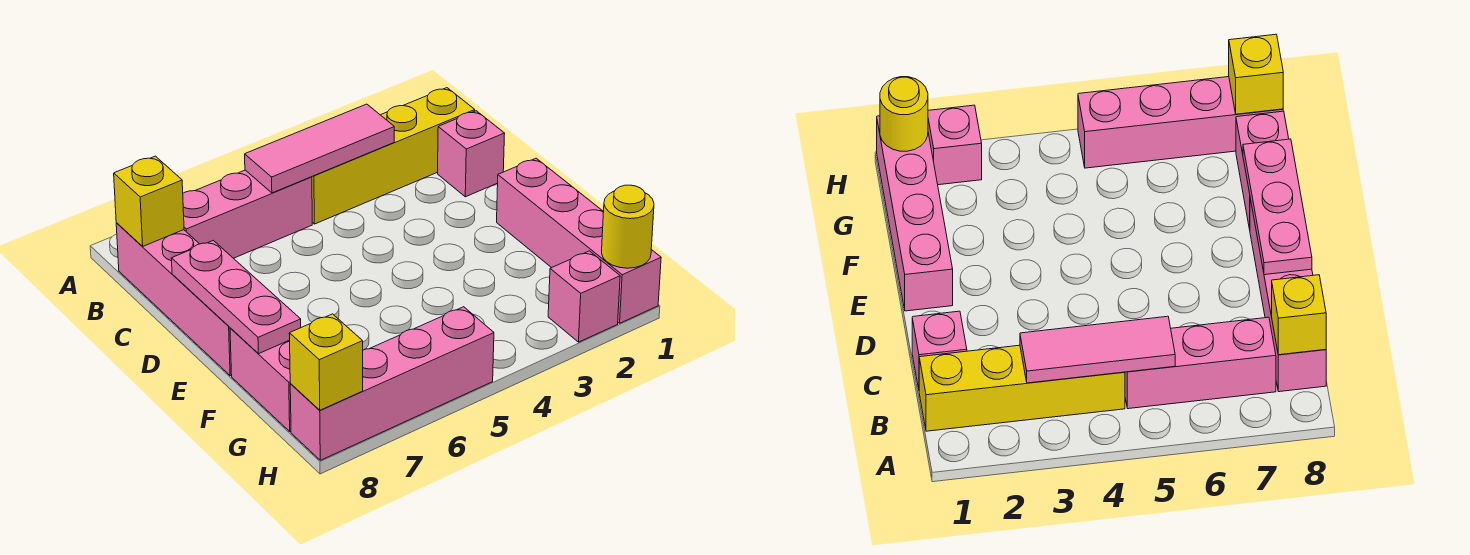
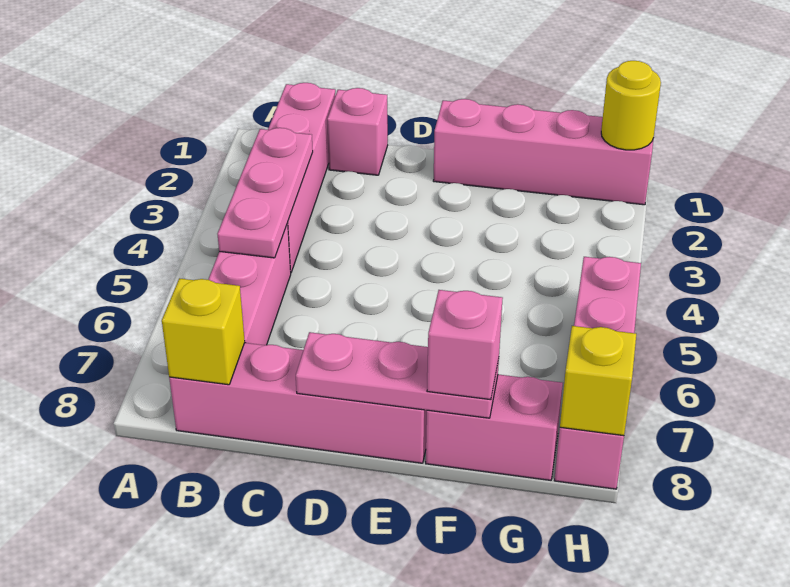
yellow 1x4 brick [312,88,475,224] -> pink 1x4 brick [268,83,335,272]
pink 1x3 tile [245,104,394,193] -> pink 1x3 plate [218,128,313,258]
pink 1x1 brick [548,251,620,342] -> pink 1x1 brick moved to [427,290,503,400]

